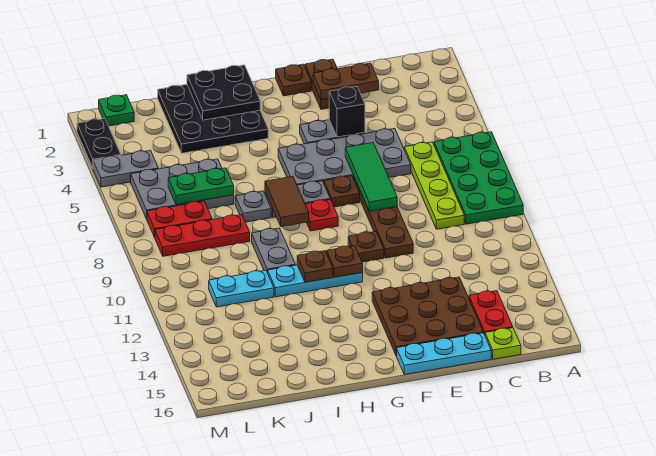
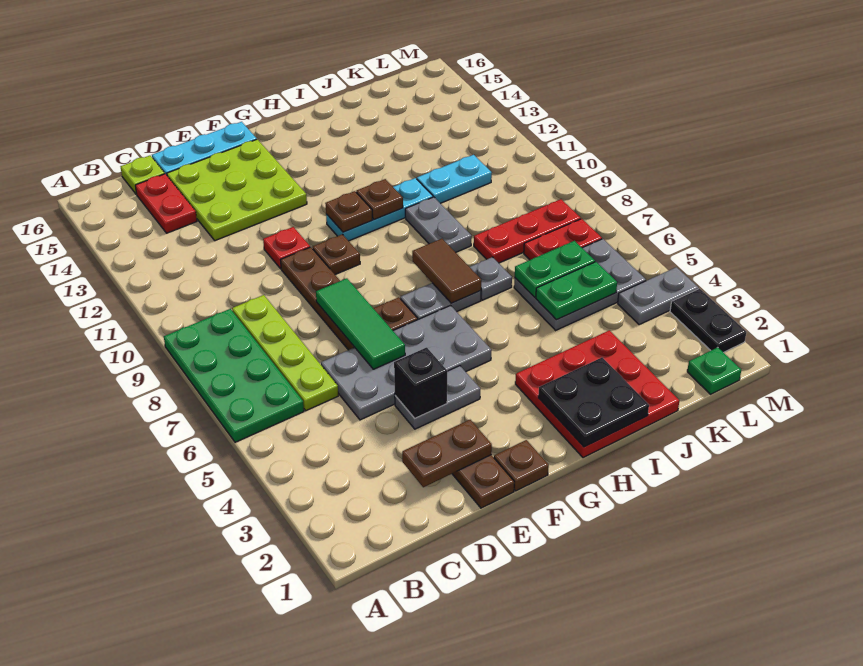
brown 3x3 plate [372,277,483,356] -> lime 3x3 plate [167,139,307,241]
red 1x1 plate [305,199,338,231] -> red 1x1 plate moved to [263,227,310,269]
black 3x3 plate [158,84,268,153] -> red 3x3 plate [515,330,679,458]
none -> green 1x2 plate [536,262,617,320]

